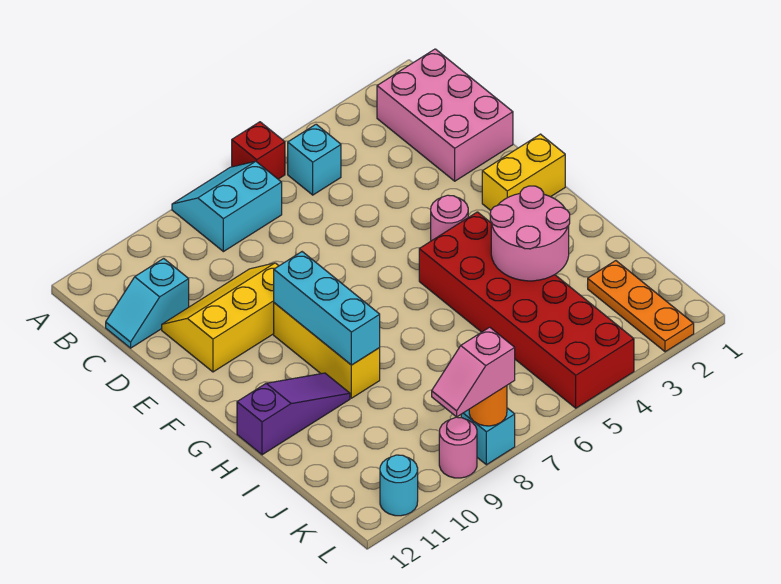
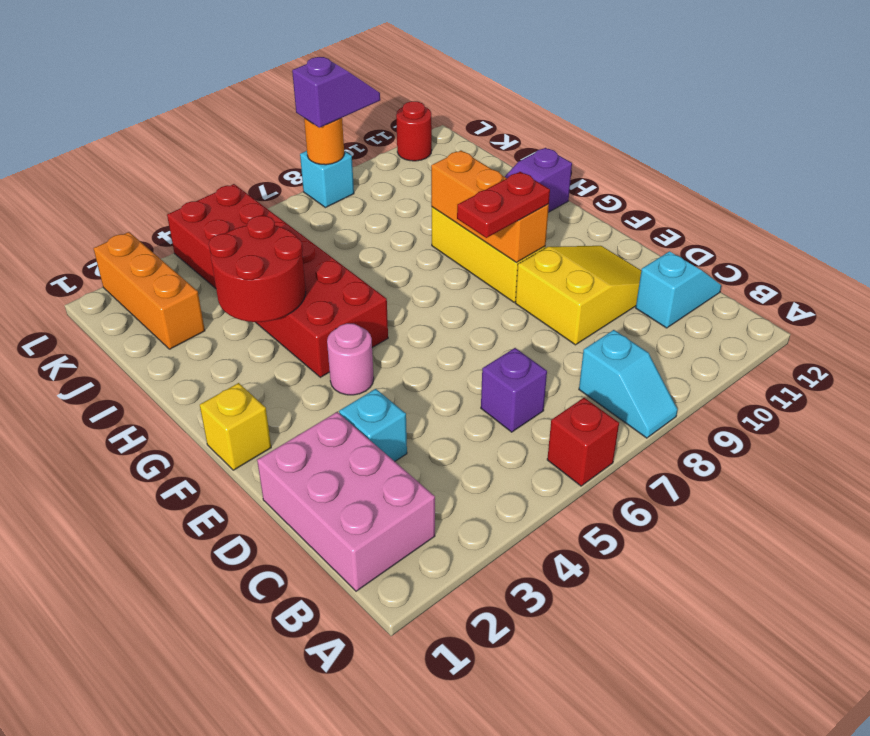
cyan 2x2 slope [172,161,282,252] -> cyan 1x2 slope [579,330,678,438]
cyan 1x1 brick [288,124,341,195] -> cyan 1x1 brick moved to [339,389,407,461]
none -> purple 1x1 brick [481,348,547,432]
yellow 2x3 slope [162,263,279,372] -> yellow 2x3 slope turned to [515,246,641,345]
yellow 1x2 brick [482,134,565,210] -> yellow 1x1 brick [200,383,271,470]
none -> red 1x2 plate [457,172,550,238]
cyan 1x3 brick [274,252,380,365] -> orange 1x3 brick [431,151,549,262]
pink 2x2 round brick [490,186,570,281] -> red 2x2 round brick [209,216,306,322]
orange 1x3 plate [588,261,694,352] -> orange 1x3 brick [94,232,205,349]
pink 1x2 slope [432,327,515,417] -> purple 1x2 slope [292,57,380,128]
pink 1x1 round brick [439,417,477,478] -> none
cyan 1x1 round brick [380,455,418,516] -> red 1x1 round brick [396,101,432,161]

